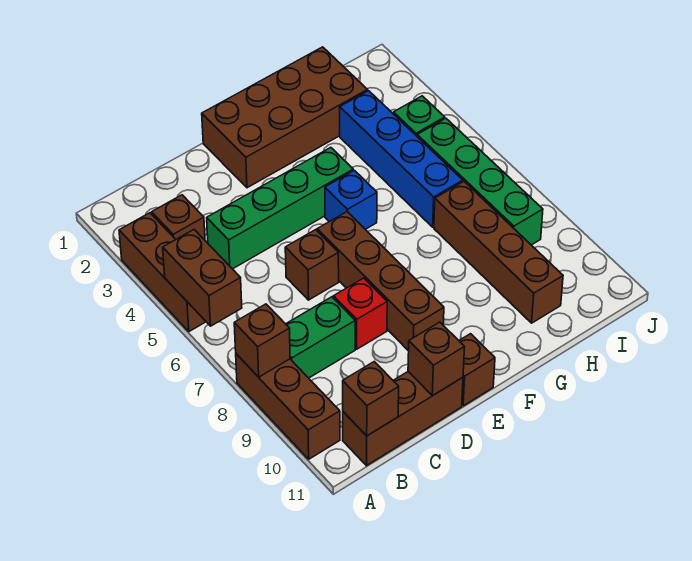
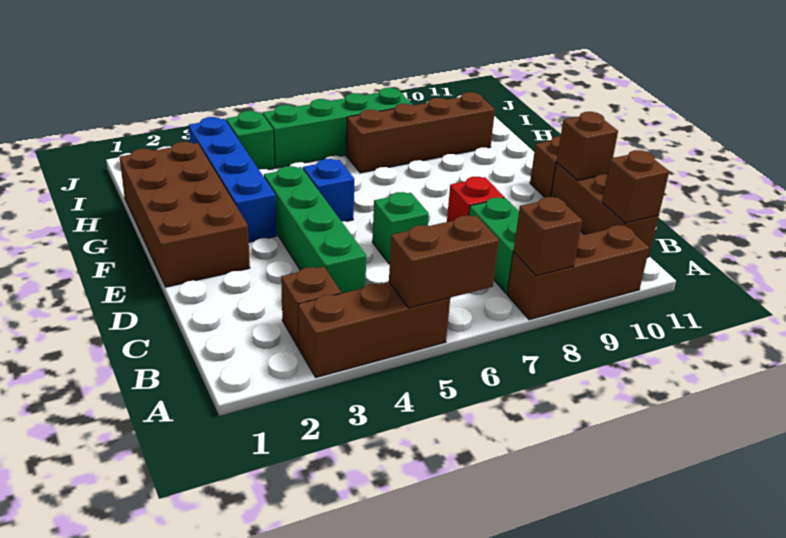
brown 1x1 brick [285,230,339,300] -> green 1x1 brick [372,192,429,264]
brown 1x4 brick [317,212,444,351] -> none
blue 1x4 brick [340,91,463,227] -> blue 1x4 brick turned to [189,117,276,242]

